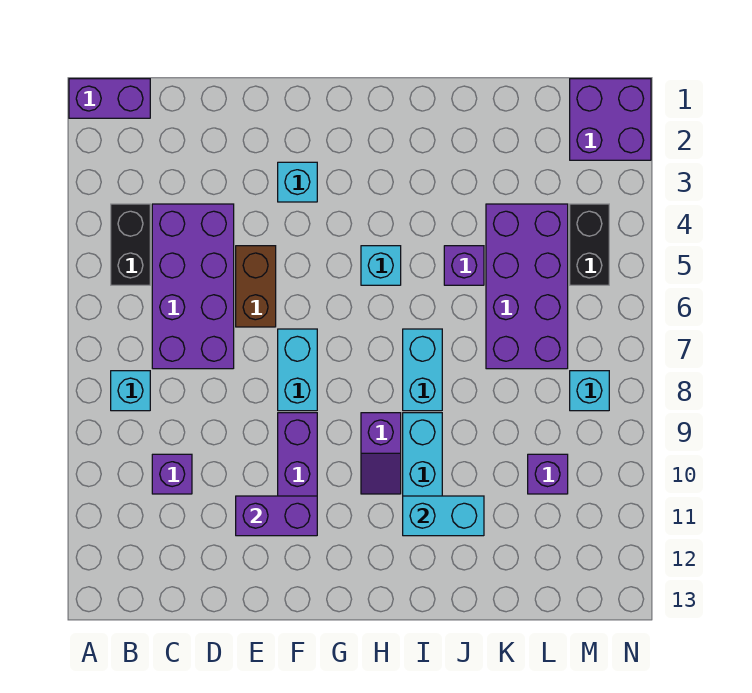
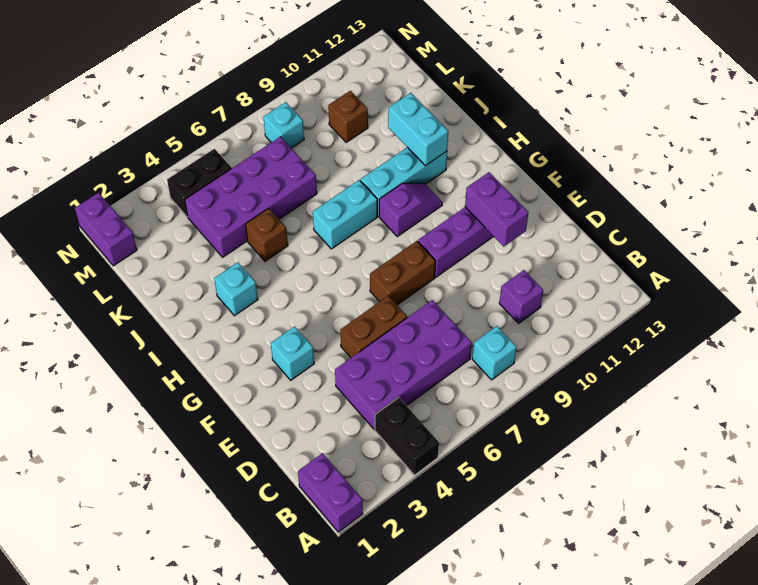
black 1x2 brick [111,204,150,285] -> black 1x2 brick turned to [375,398,439,475]
cyan 1x2 brick [278,329,317,411] -> brown 1x2 brick [370,241,435,305]
cyan 1x1 brick [361,246,401,285] -> cyan 1x1 brick moved to [214,262,258,316]
purple 1x1 brick [444,246,484,285] -> brown 1x1 brick [246,208,288,261]
purple 1x1 brick [528,454,568,494] -> brown 1x1 brick [328,91,368,142]
purple 2x2 brick [570,79,651,160] -> purple 1x2 brick [75,193,137,266]

